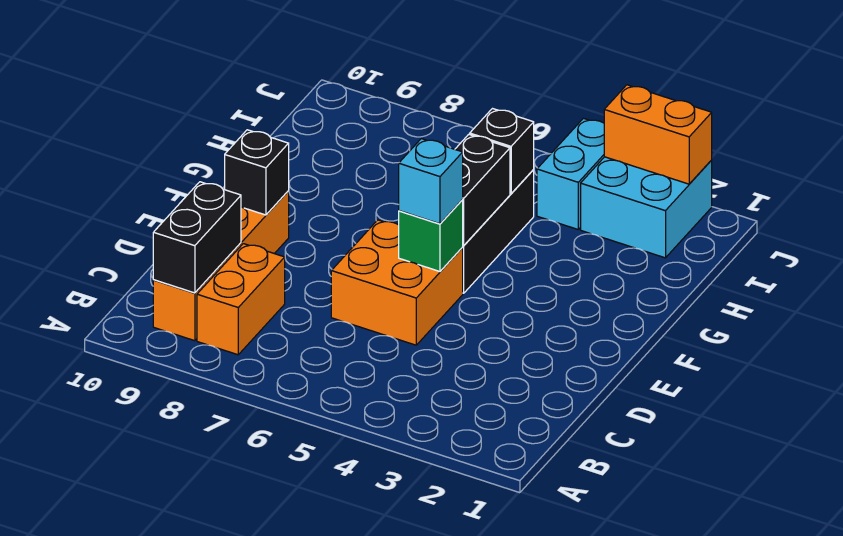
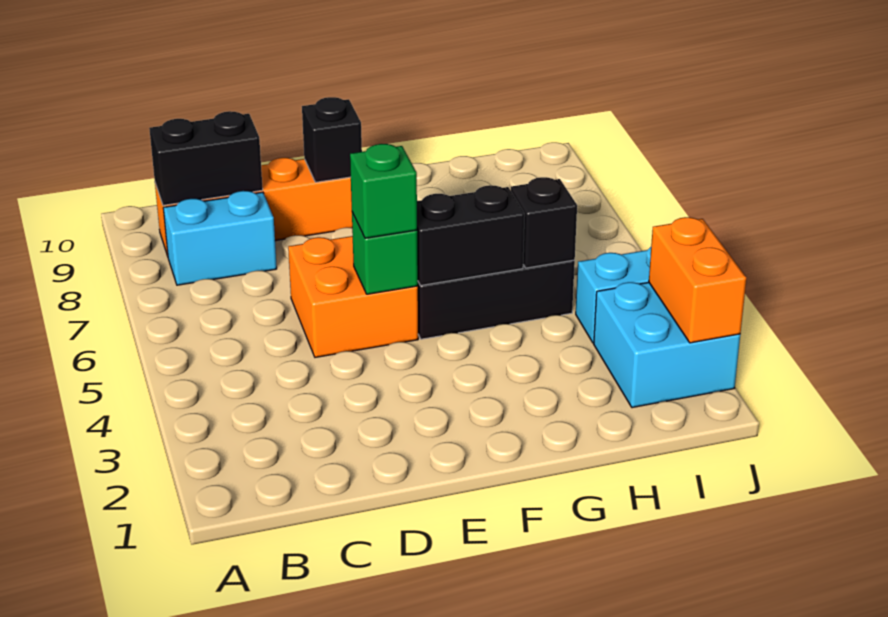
orange 1x2 brick [197,244,285,355] -> cyan 1x2 brick [163,191,277,285]
cyan 1x1 brick [399,139,463,224] -> green 1x1 brick [350,144,417,238]

